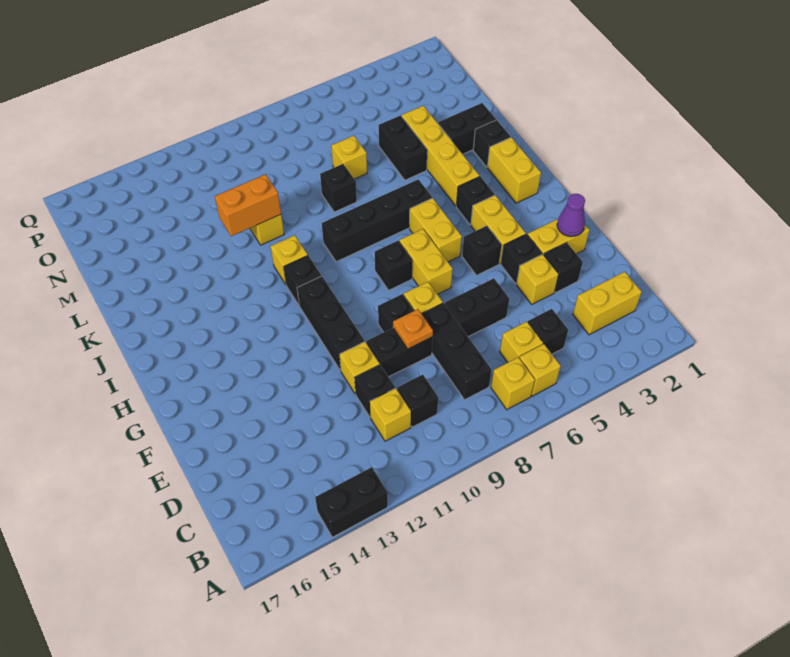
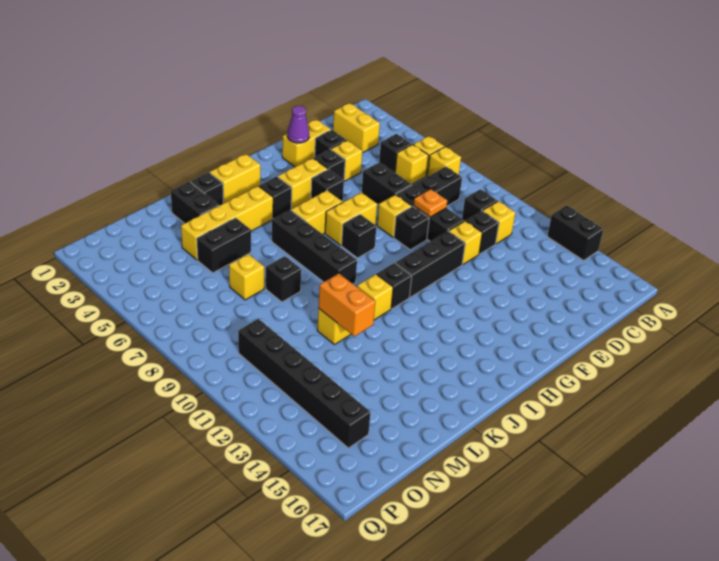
yellow 1x2 brick [528,219,589,255] -> yellow 1x2 brick turned to [282,119,331,167]
none -> black 1x6 brick [238,319,371,448]

